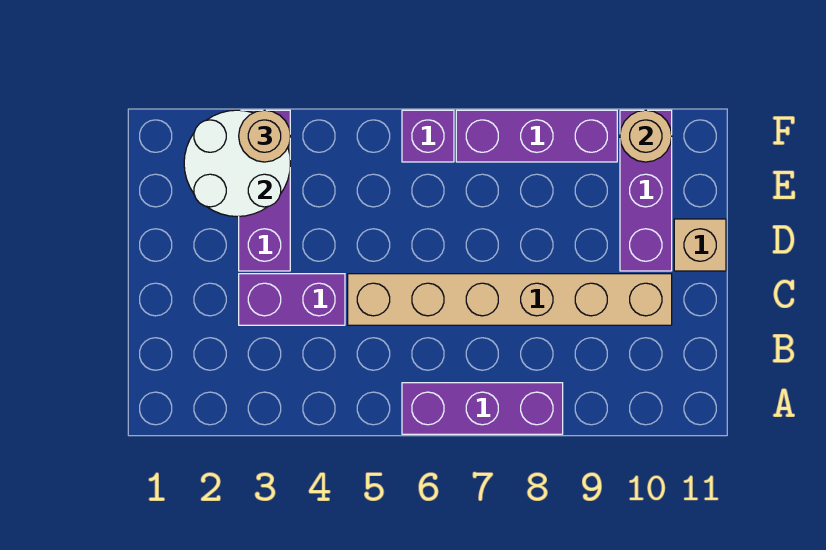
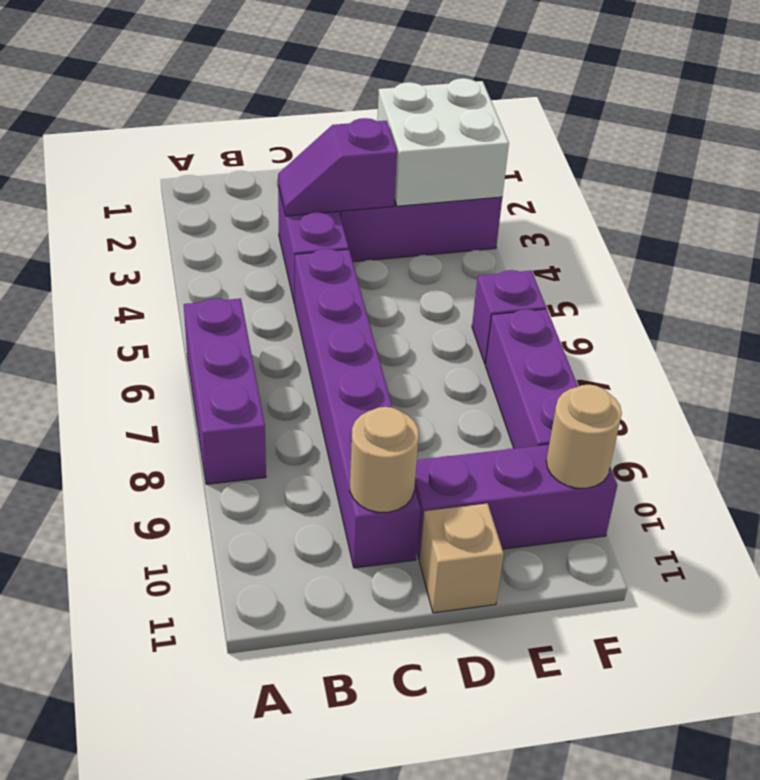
none -> purple 1x2 slope [278,118,397,216]
tan 1x6 brick [348,274,672,325] -> purple 1x6 brick [295,249,420,568]
white 2x2 round brick [184,110,290,217] -> white 2x2 brick [377,78,509,206]
tan 1x1 round brick [239,110,290,162] -> tan 1x1 round brick moved to [350,407,419,512]

